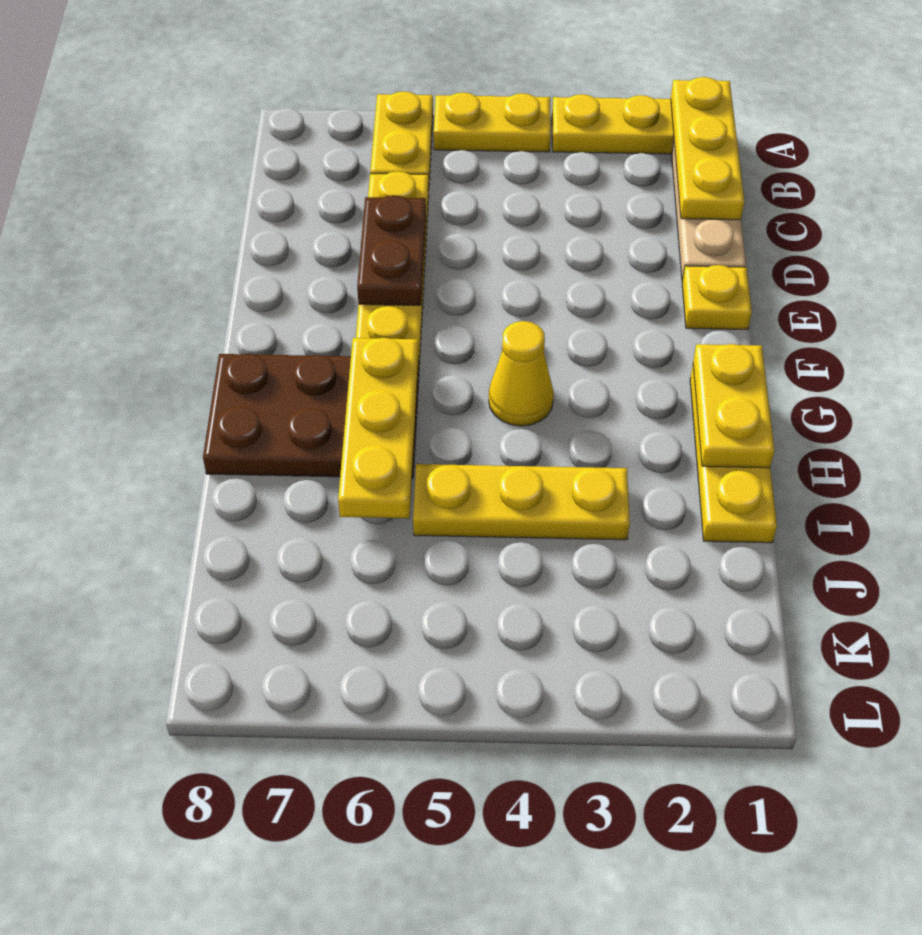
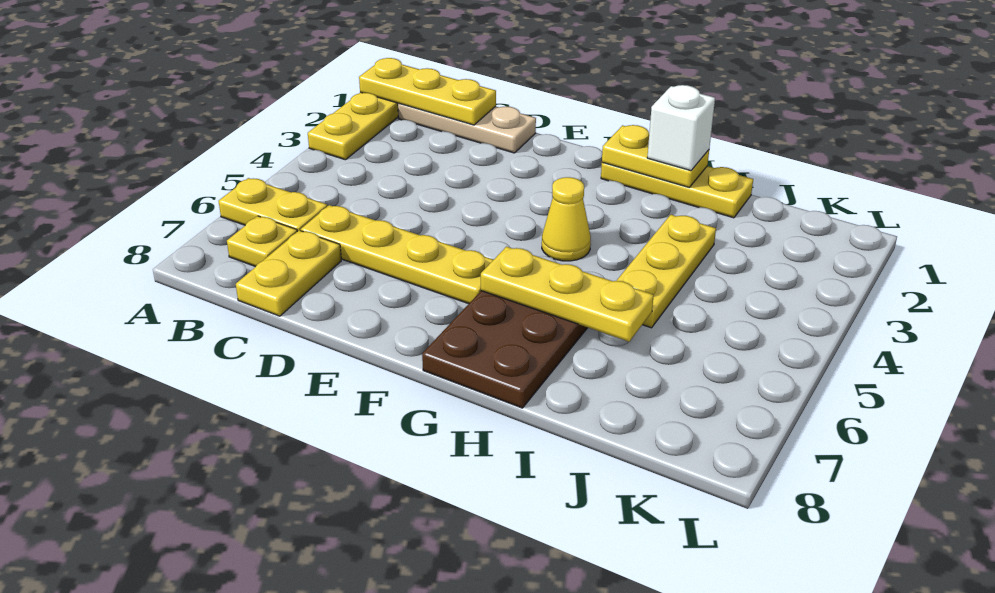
yellow 1x2 plate [434,92,551,152] -> yellow 1x2 plate moved to [236,230,341,316]
brown 1x2 plate [357,195,426,305] -> none
yellow 1x1 plate [682,265,752,330] -> yellow 1x1 plate moved to [227,216,297,267]
none -> white 1x1 brick [647,85,715,171]

